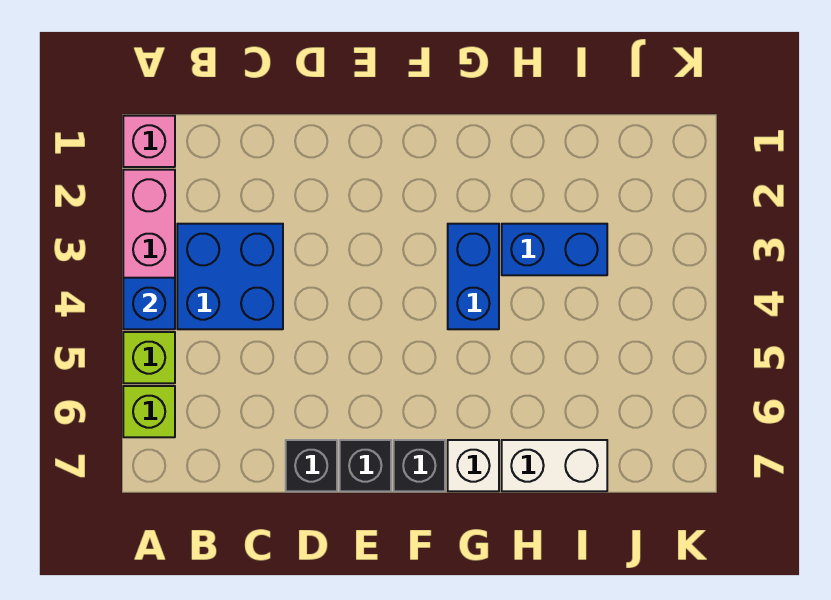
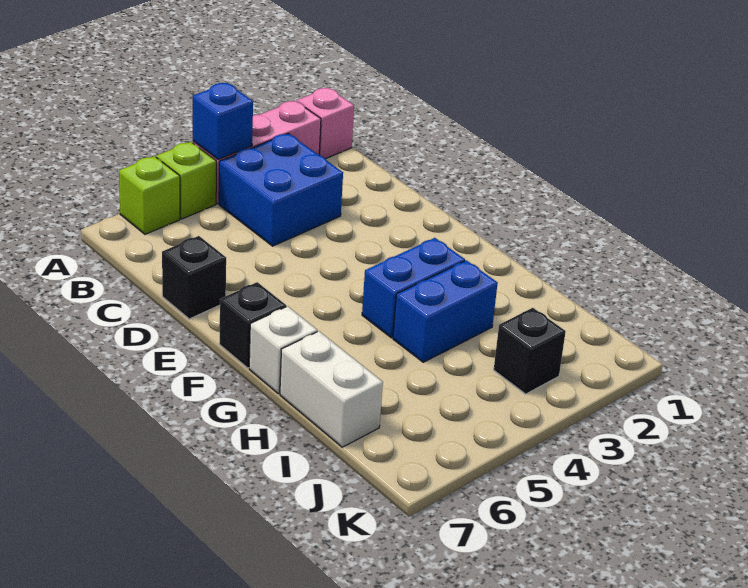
black 1x1 brick [340,440,391,491] -> black 1x1 brick moved to [494,308,566,394]
blue 1x2 brick [502,224,607,275] -> blue 1x2 brick turned to [393,260,498,362]

